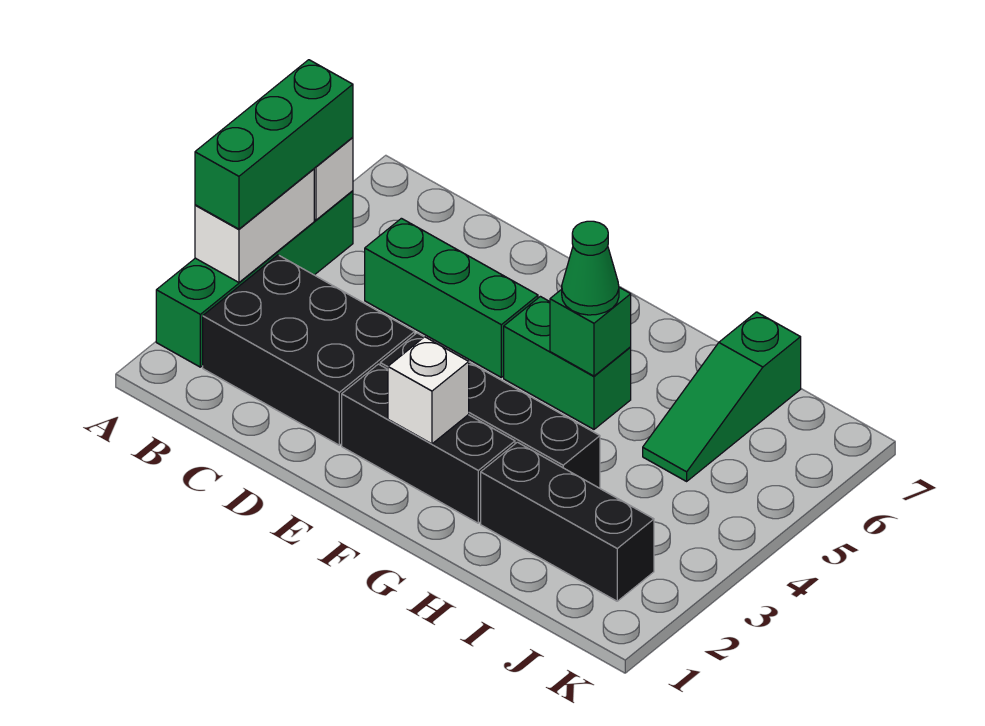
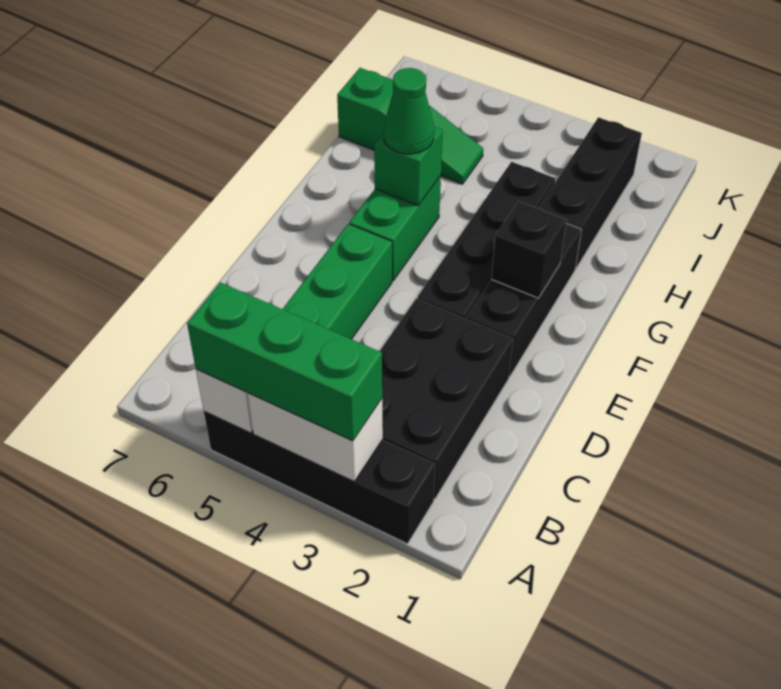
green 1x4 brick [156,191,353,367] -> black 1x4 brick [204,412,436,544]
white 1x1 brick [388,337,469,444] -> black 1x1 brick [491,201,567,298]

